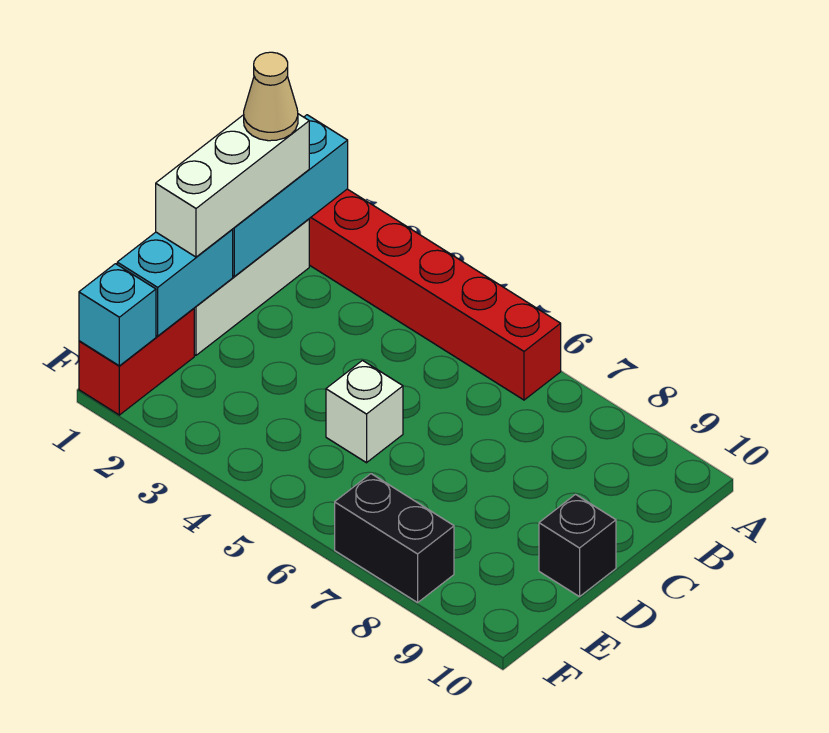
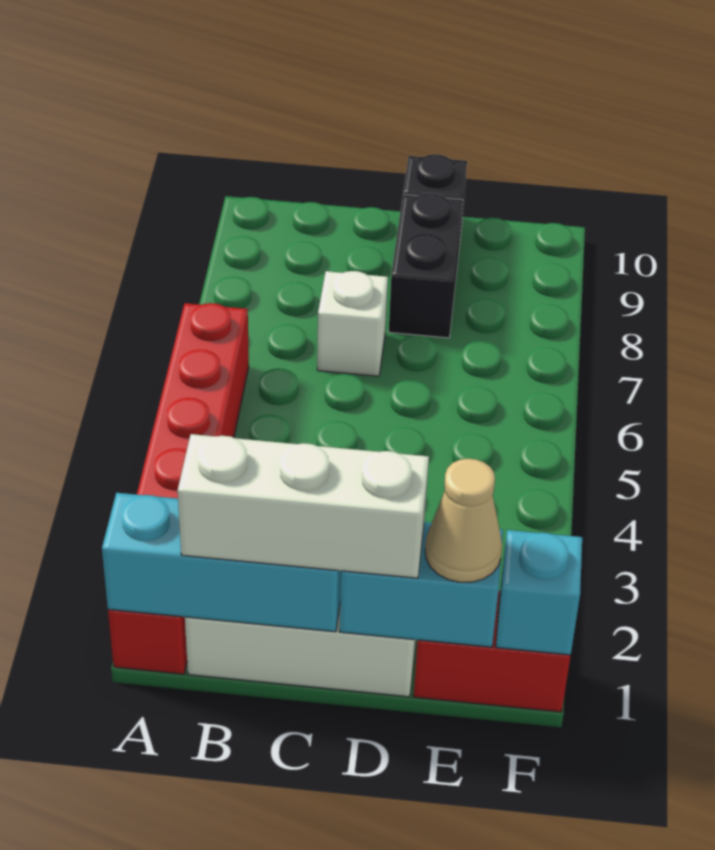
tan 1x1 cone [244,52,298,141] -> tan 1x1 cone moved to [425,459,502,582]
white 1x1 brick [326,361,403,463] -> white 1x1 brick moved to [317,271,388,376]
black 1x2 brick [335,474,454,603] -> black 1x2 brick moved to [389,193,463,338]

